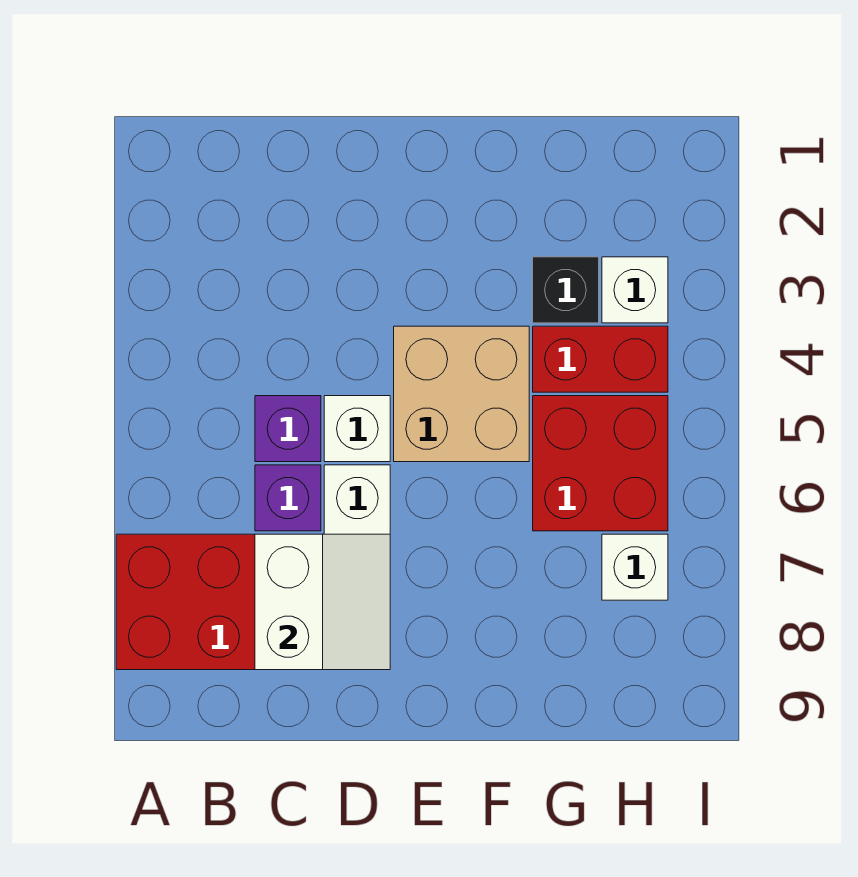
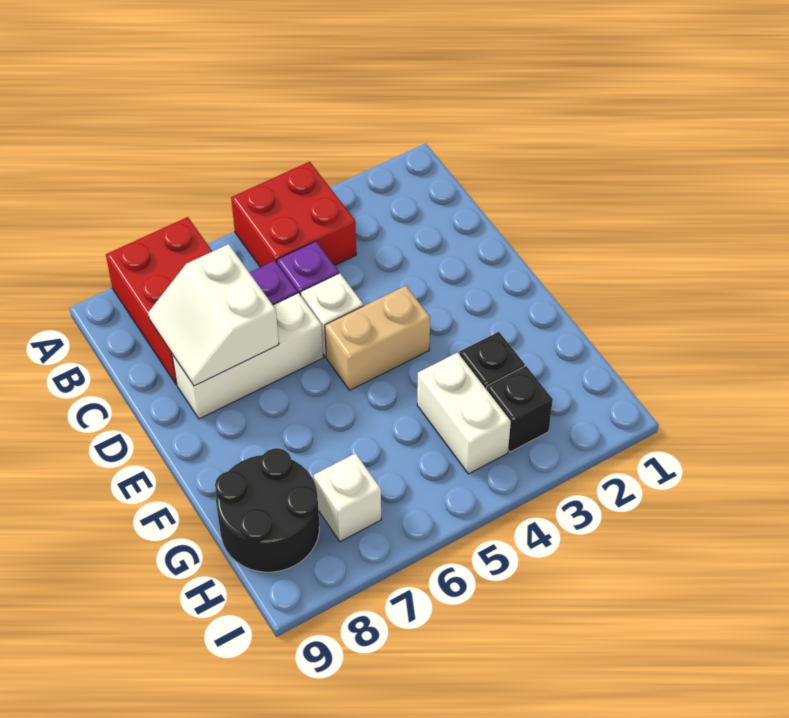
white 2x2 slope [255,534,390,670] -> white 2x2 slope turned to [148,244,279,386]
tan 2x2 brick [394,326,529,462] -> tan 1x2 brick [325,286,430,390]
red 1x2 brick [533,326,668,392] -> white 1x2 brick [417,353,511,474]
red 2x2 brick [533,396,668,531] -> red 2x2 brick moved to [231,162,356,267]
none -> black 2x2 round brick [215,448,319,572]
white 1x1 brick [602,257,668,323] -> black 1x1 brick [486,366,553,452]

